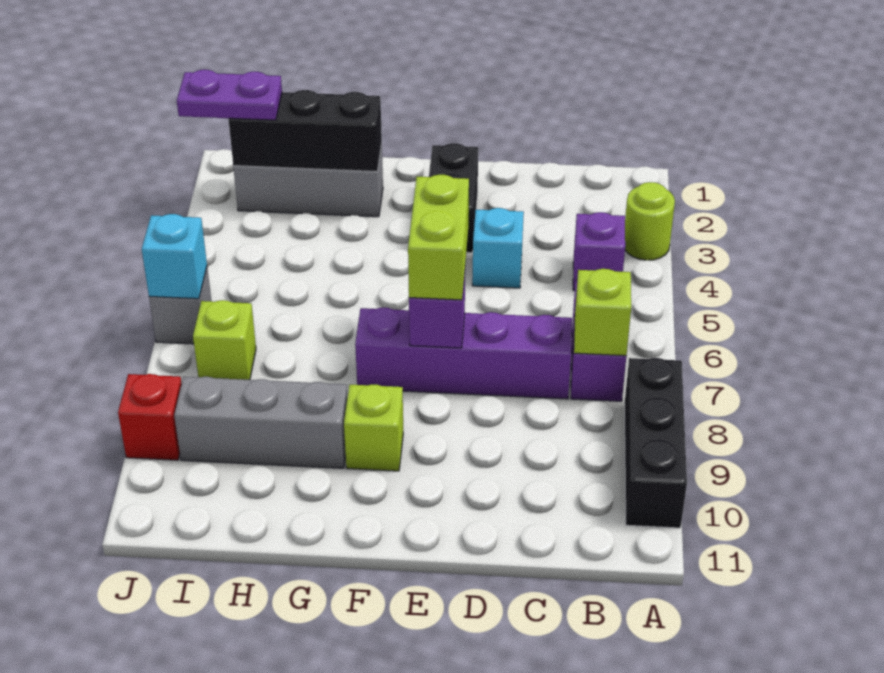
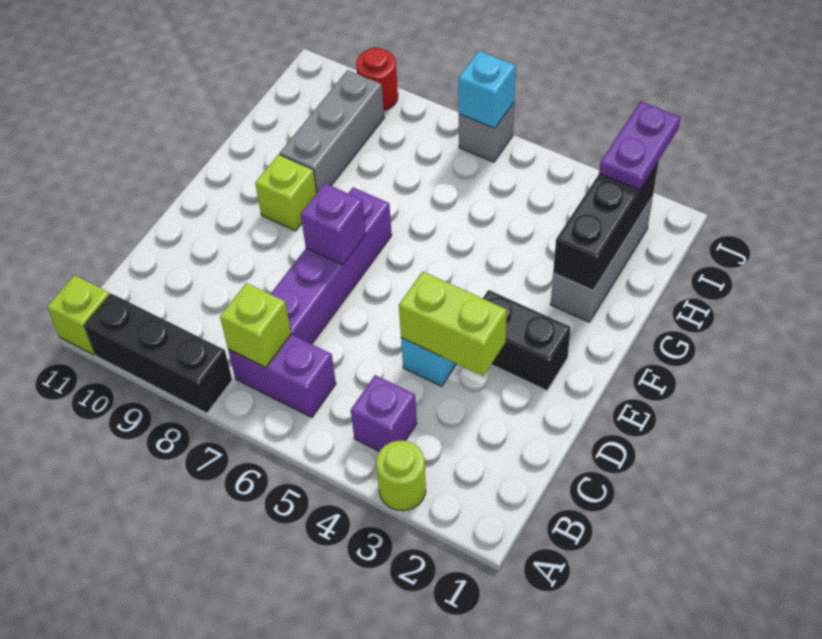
lime 1x2 brick [408,175,469,300] -> lime 1x2 brick moved to [399,271,507,376]
lime 1x1 brick [193,300,256,380] -> lime 1x1 brick moved to [47,275,110,355]
red 1x1 brick [118,374,182,460] -> red 1x1 round brick [356,47,398,110]

